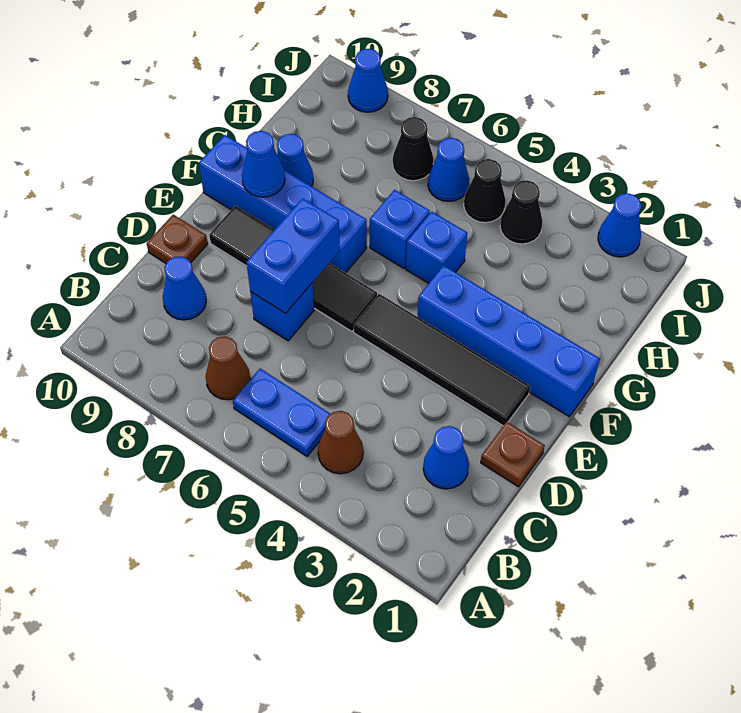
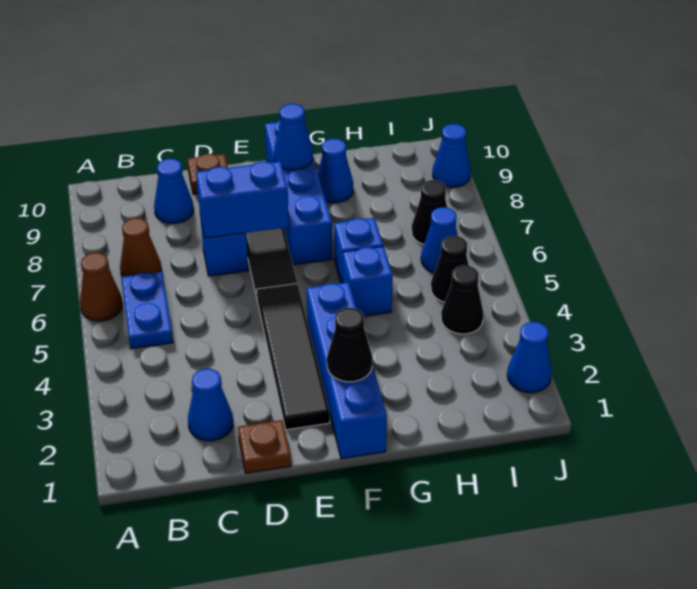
brown 1x1 cone [318,411,363,474] -> brown 1x1 cone moved to [80,253,123,321]
none -> black 1x1 cone [327,308,372,382]

